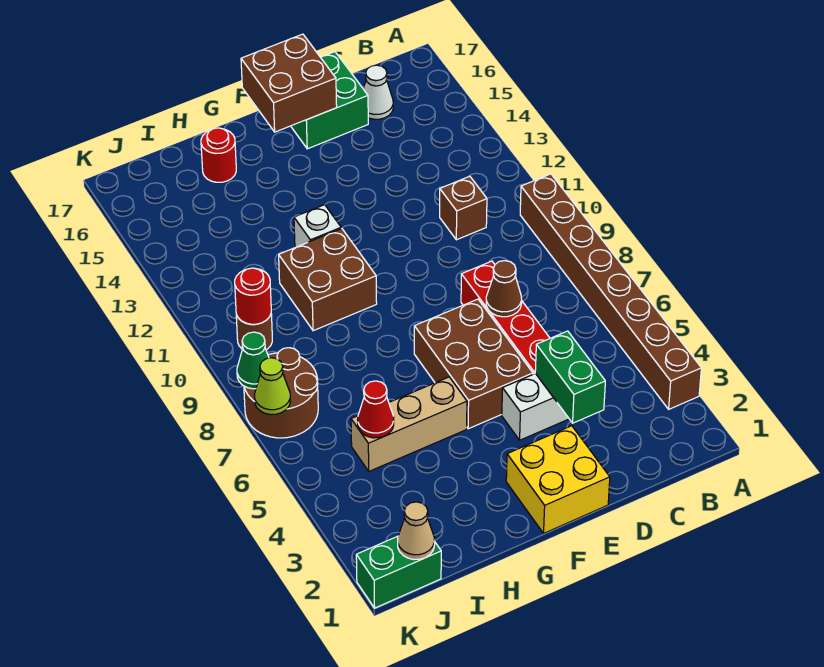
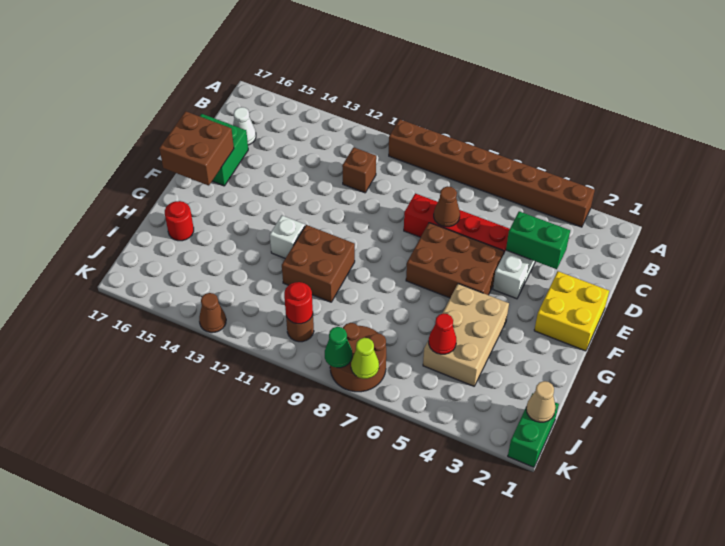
tan 1x3 brick [351,377,467,471] -> tan 2x3 brick [423,284,509,386]
none -> brown 1x1 cone [199,293,226,333]

